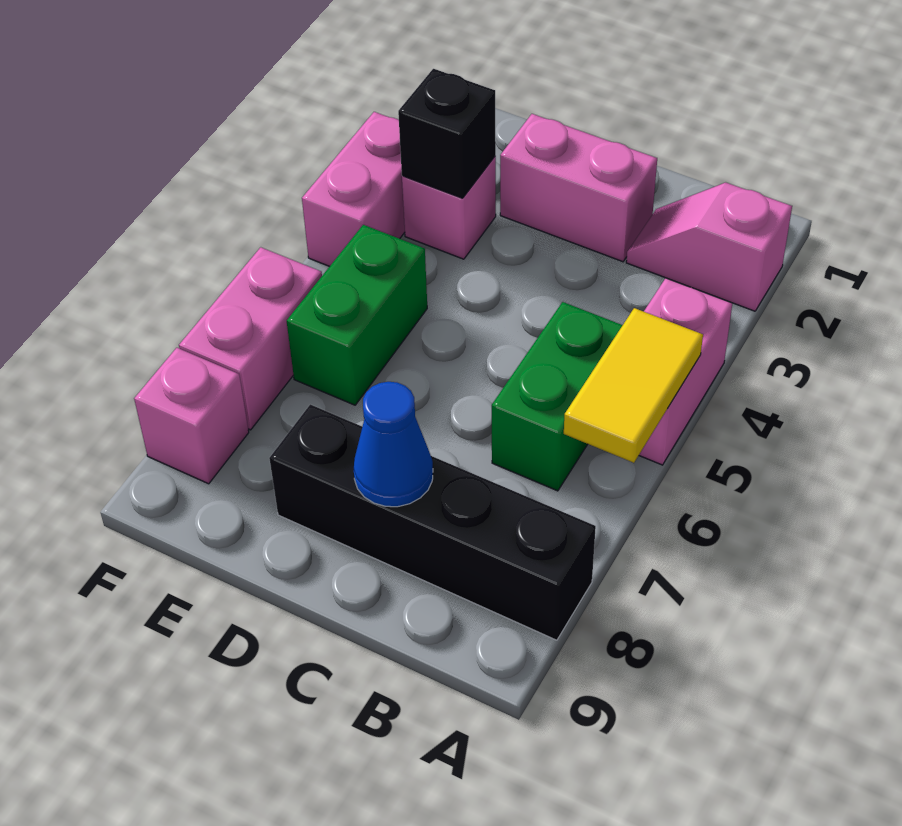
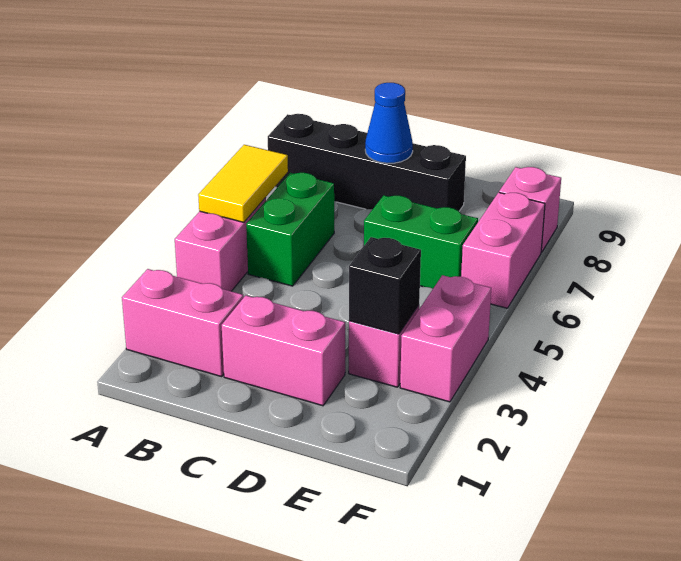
pink 1x2 slope [626,183,792,311] -> pink 1x2 brick [122,269,243,377]
green 1x2 brick [287,225,427,405] -> green 1x2 brick turned to [364,195,478,288]

